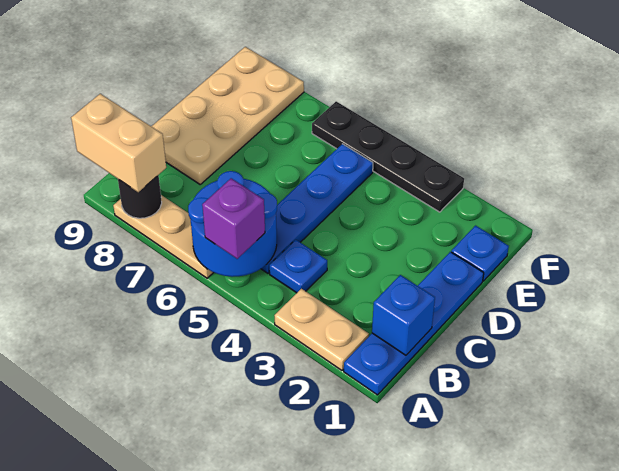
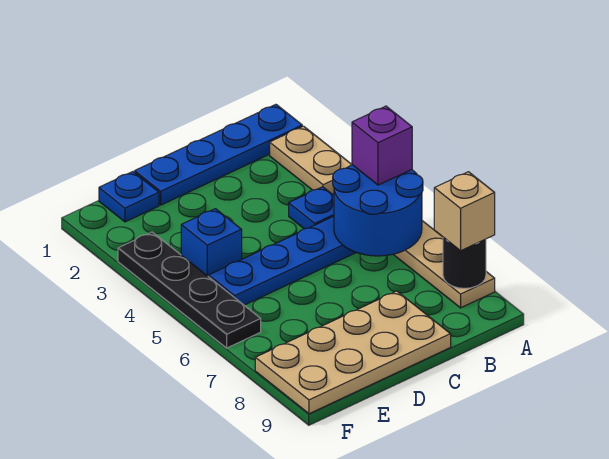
tan 1x2 brick [71,94,166,192] -> tan 1x1 brick [434,172,495,251]
blue 1x1 brick [372,275,435,355] -> blue 1x1 brick moved to [181,209,242,277]

